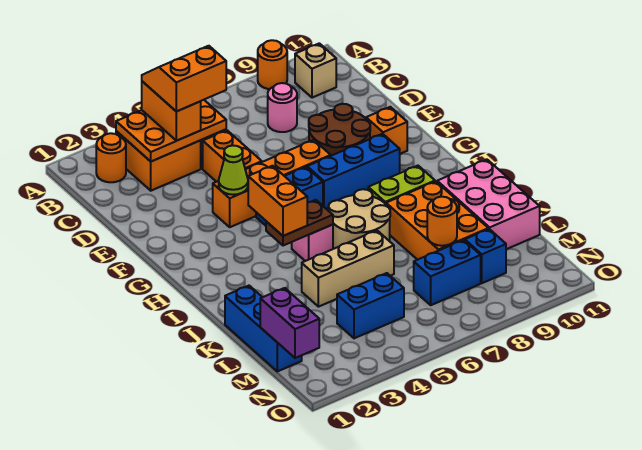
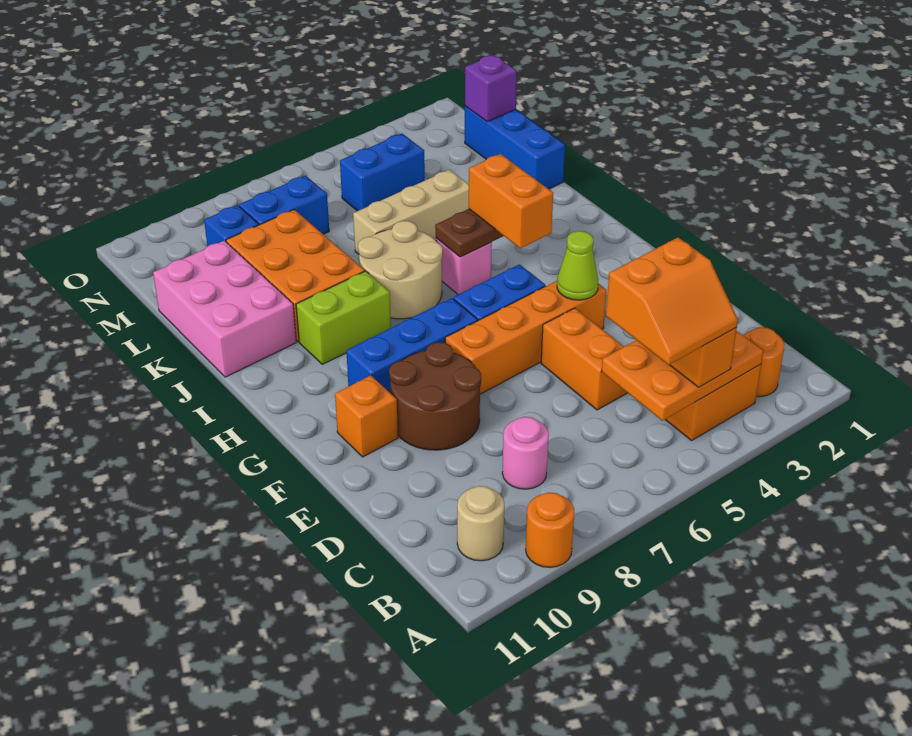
tan 1x1 brick [295,43,336,98] -> tan 1x1 round brick [457,486,504,561]
orange 1x1 round brick [427,197,457,246] -> none
purple 1x2 brick [260,288,319,358] -> purple 1x1 brick [465,55,517,122]

